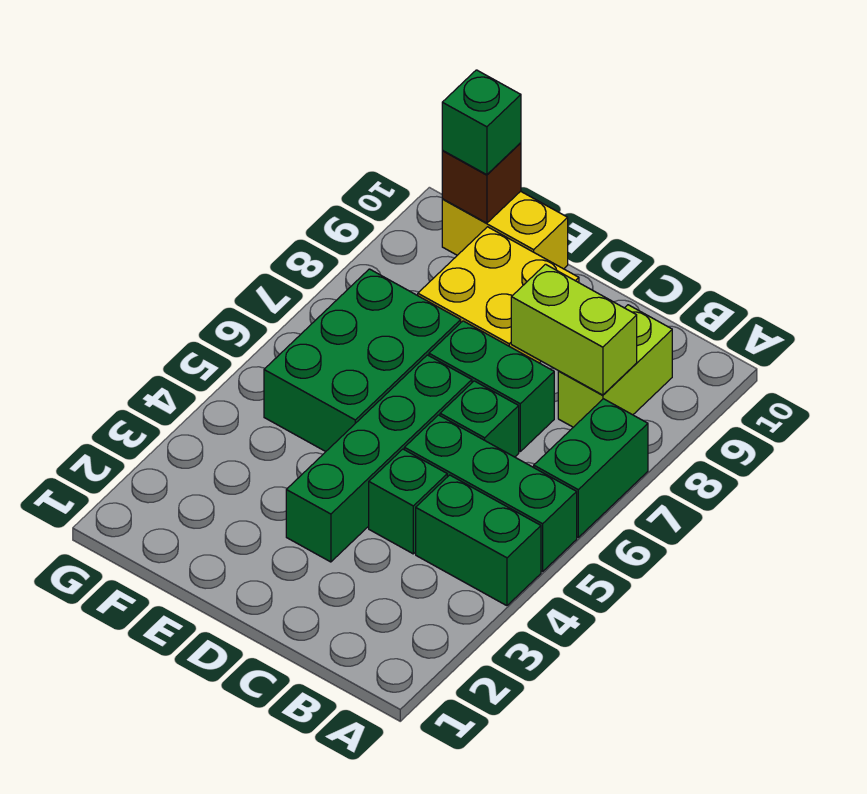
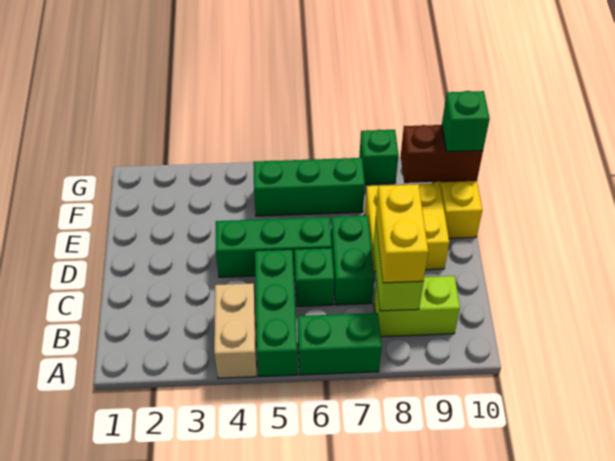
green 1x2 brick [416,475,541,606] -> tan 1x2 brick [214,283,257,378]
none -> yellow 1x2 brick [376,184,428,283]
green 1x1 brick [369,449,447,554] -> green 1x1 brick moved to [359,130,399,184]
green 1x4 brick [286,355,472,562] -> green 1x3 brick [215,217,332,277]
green 2x3 brick [264,269,461,452] -> green 1x3 brick [253,158,365,216]
brown 1x1 brick [442,143,521,223] -> brown 1x2 brick [401,125,483,183]

